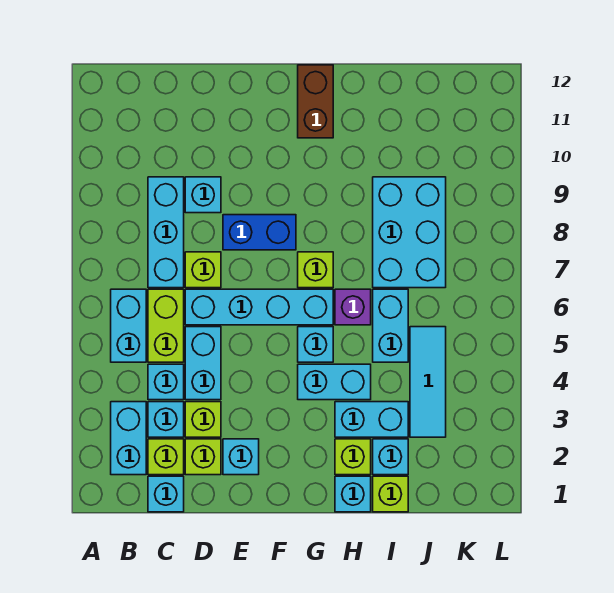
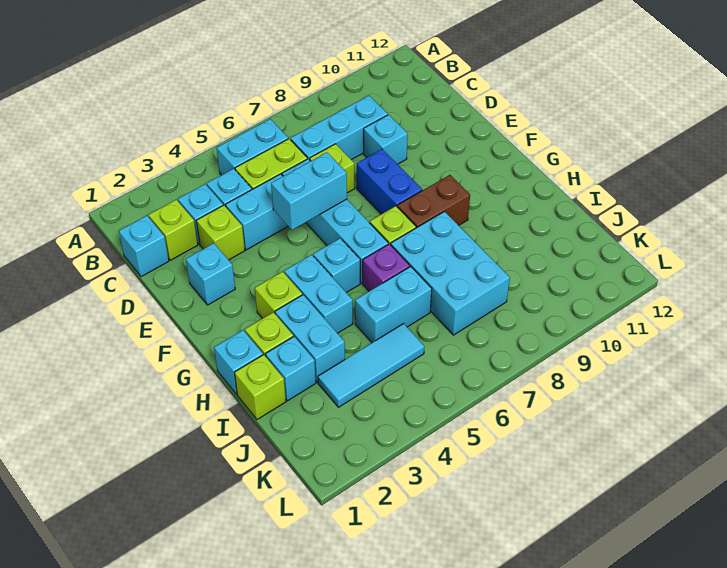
cyan 1x2 brick [111,402,146,475] -> cyan 1x2 brick moved to [271,152,347,230]
lime 1x1 brick [185,439,221,475] -> lime 1x1 brick moved to [255,272,302,319]
brown 1x2 brick [298,65,333,138] -> brown 1x2 brick moved to [397,175,470,228]
cyan 2x3 brick [373,177,446,288] -> cyan 2x3 brick turned to [391,212,510,335]

